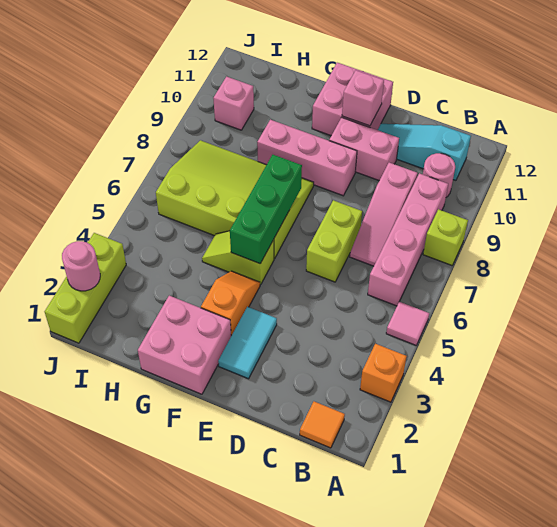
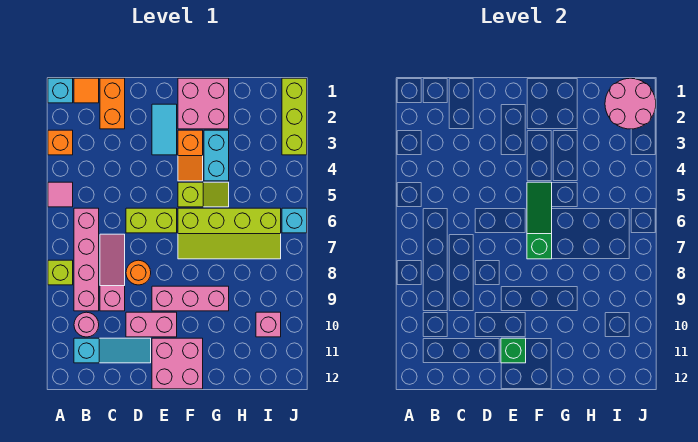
none -> cyan 1x1 brick [48,78,73,103]
none -> orange 1x2 brick [100,78,125,129]
lime 1x2 brick [306,200,362,282] -> lime 1x2 brick turned to [126,208,177,233]
none -> orange 1x1 round brick [126,260,151,285]
pink 1x1 brick [342,70,384,126] -> green 1x1 brick [501,338,526,363]
green 1x3 brick [230,155,302,264] -> green 1x3 slope [527,182,552,259]
lime 3x4 slope [156,140,314,259] -> lime 2x4 slope [178,208,281,259]
none -> cyan 1x2 brick [204,130,229,181]
pink 1x1 round brick [62,241,100,291] -> pink 2x2 round brick [605,78,656,129]
none -> cyan 1x1 brick [282,208,307,233]

